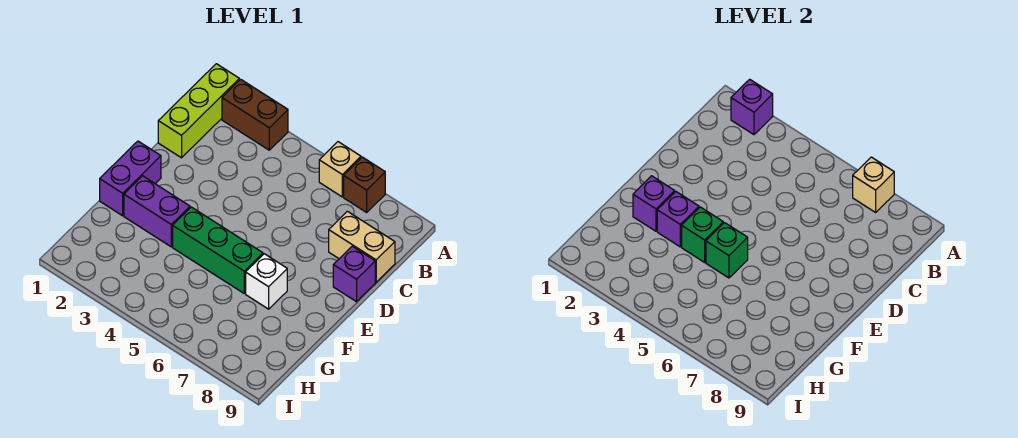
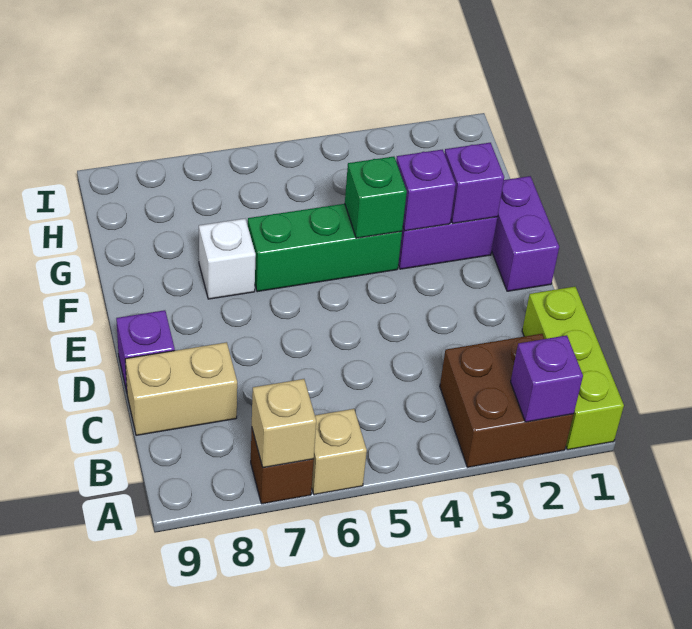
brown 1x2 brick [222,79,288,150] -> brown 2x2 brick [440,334,574,467]
green 1x1 brick [706,223,748,278] -> none

